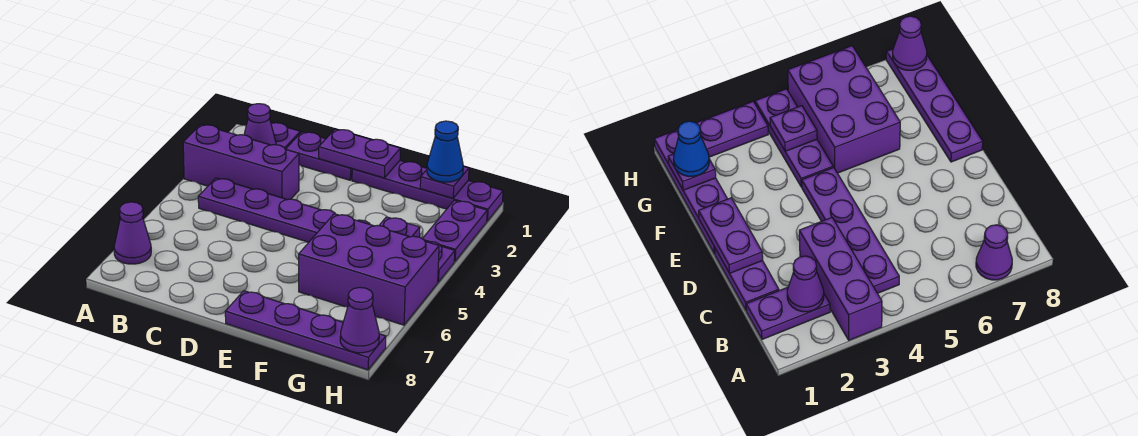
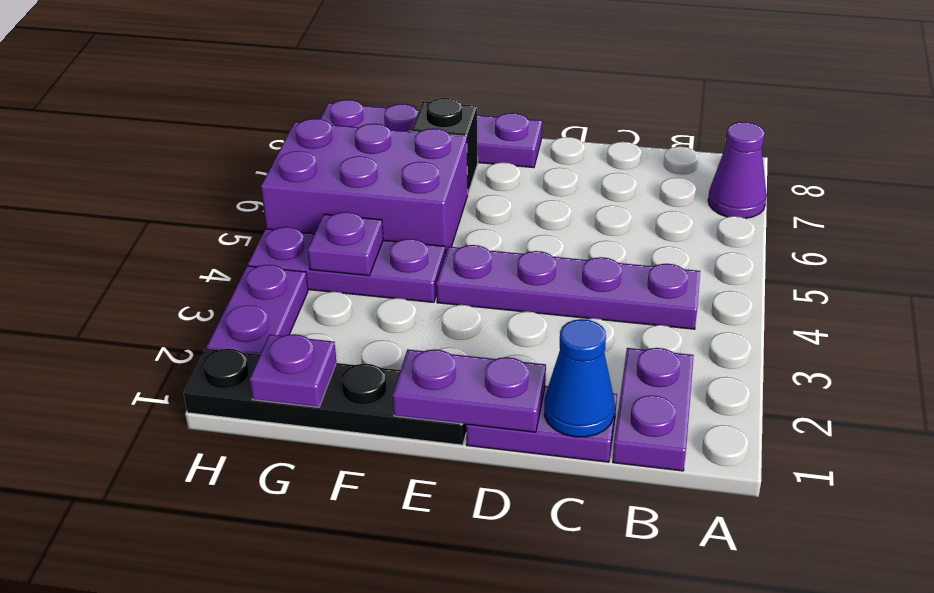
purple 1x3 brick [183,125,299,200] -> none
purple 1x1 cone [244,104,276,145] -> none
purple 1x4 plate [352,161,503,221] -> black 1x4 plate [184,349,466,445]
none -> black 1x1 brick [411,98,478,193]
blue 1x1 cone [427,121,463,182] -> blue 1x1 cone moved to [544,319,615,437]
purple 1x1 cone [340,287,379,353] -> none

